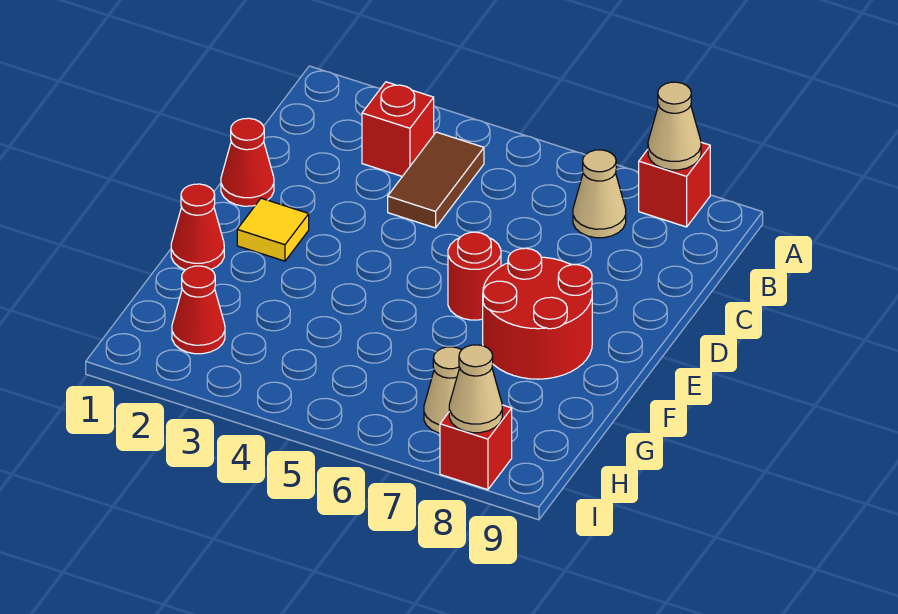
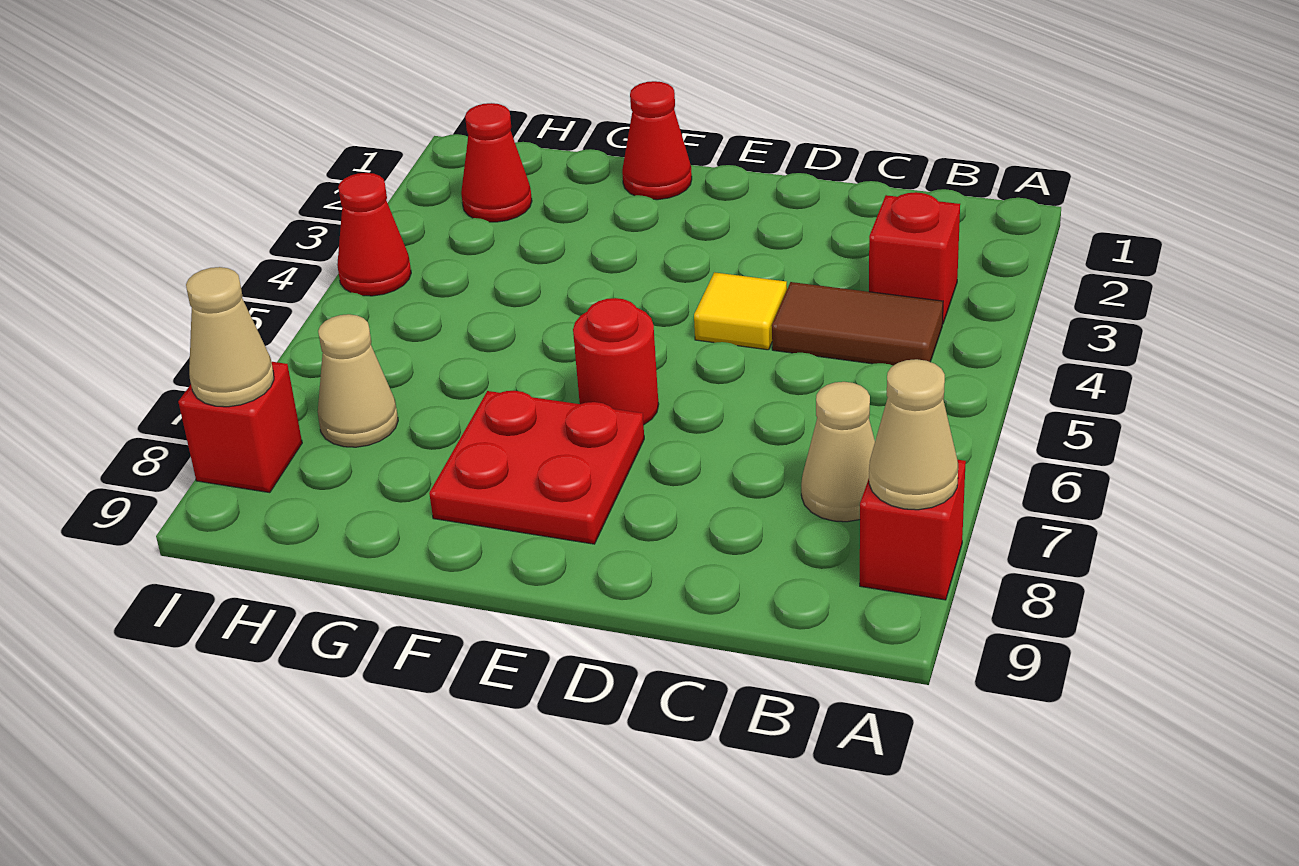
red 1x1 cone [221,118,274,206] -> red 1x1 cone moved to [337,173,411,296]
yellow 1x1 tile [237,198,309,261] -> yellow 1x1 tile moved to [694,272,787,350]
red 2x2 round brick [483,248,592,379] -> red 2x2 plate [429,391,644,544]

